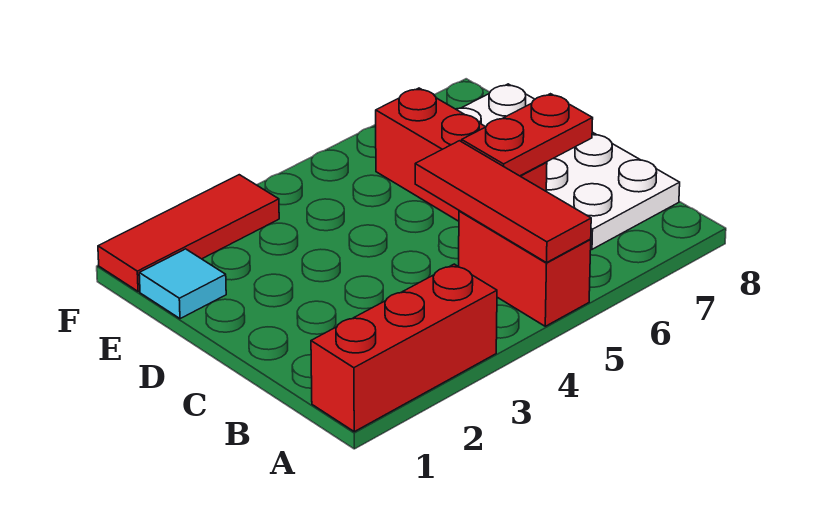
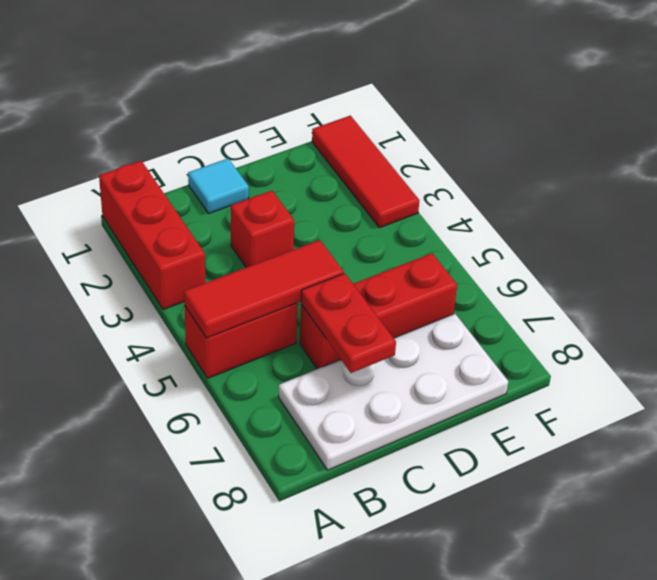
none -> red 1x1 brick [231,191,294,267]
cyan 1x1 tile [139,249,226,319] -> cyan 1x1 tile moved to [188,159,249,214]

